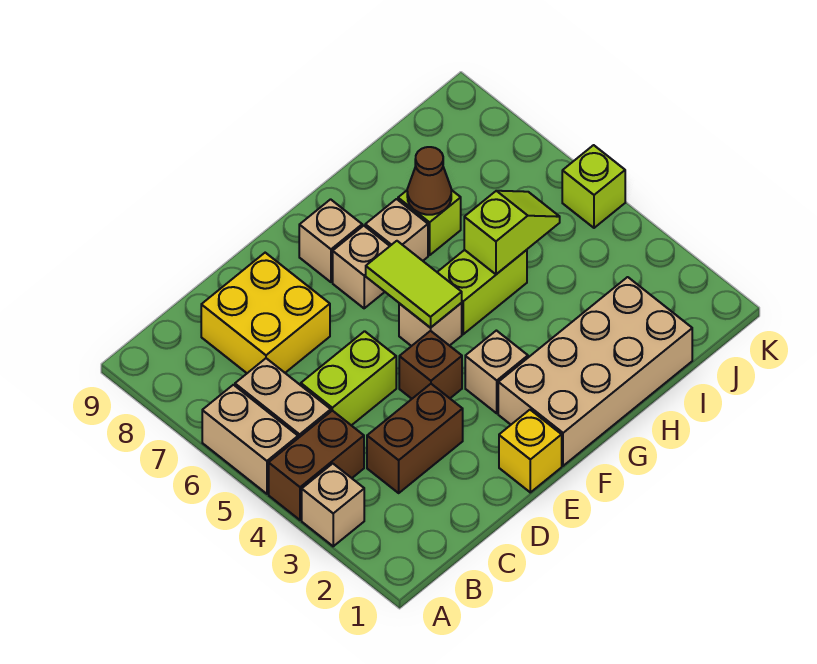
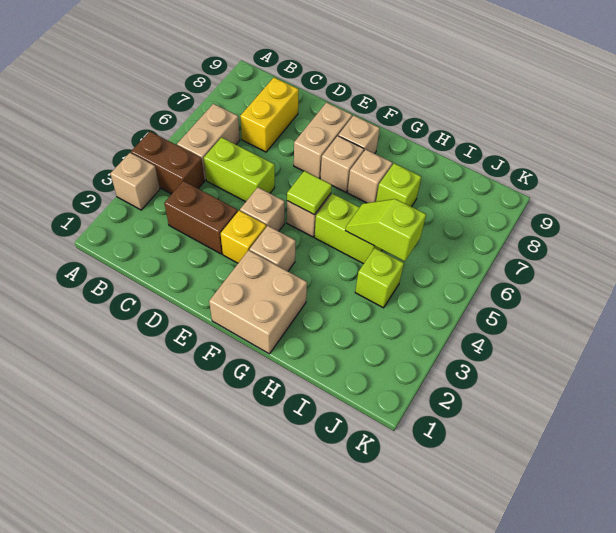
tan 1x2 brick [202,385,298,494] -> tan 1x2 brick moved to [294,102,352,178]
yellow 2x2 brick [201,253,330,373] -> yellow 1x2 brick [240,78,299,152]
yellow 1x1 brick [499,410,562,492] -> yellow 1x1 brick moved to [221,211,266,263]
brown 1x1 brick [399,331,462,399] -> tan 1x1 brick [240,187,285,231]
tan 2x4 brick [498,277,692,466] -> tan 2x2 brick [209,250,307,354]
lime 1x2 tile [366,241,462,328] -> lime 1x1 tile [287,171,332,215]
lime 1x2 slope [464,191,560,274] -> lime 1x2 slope turned to [346,199,426,261]
brown 1x1 cone [407,147,451,215] -> none
lime 1x1 brick [562,145,625,228] -> lime 1x1 brick moved to [355,248,404,308]

